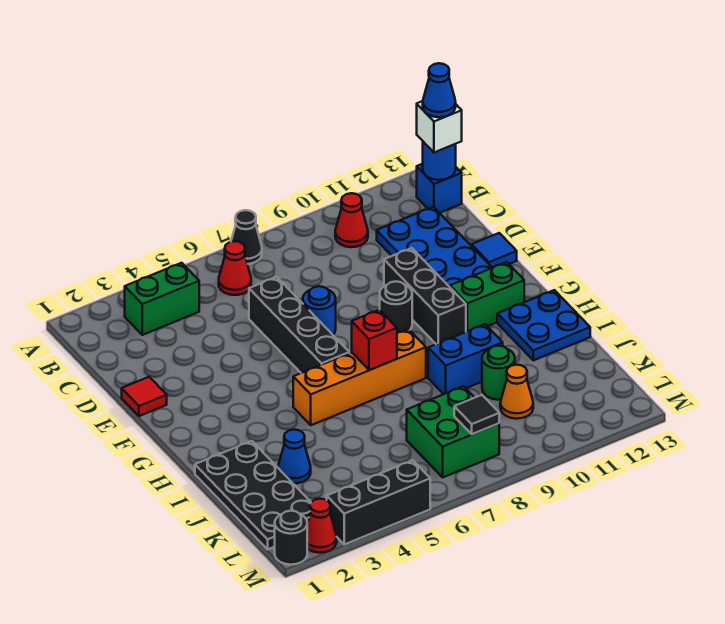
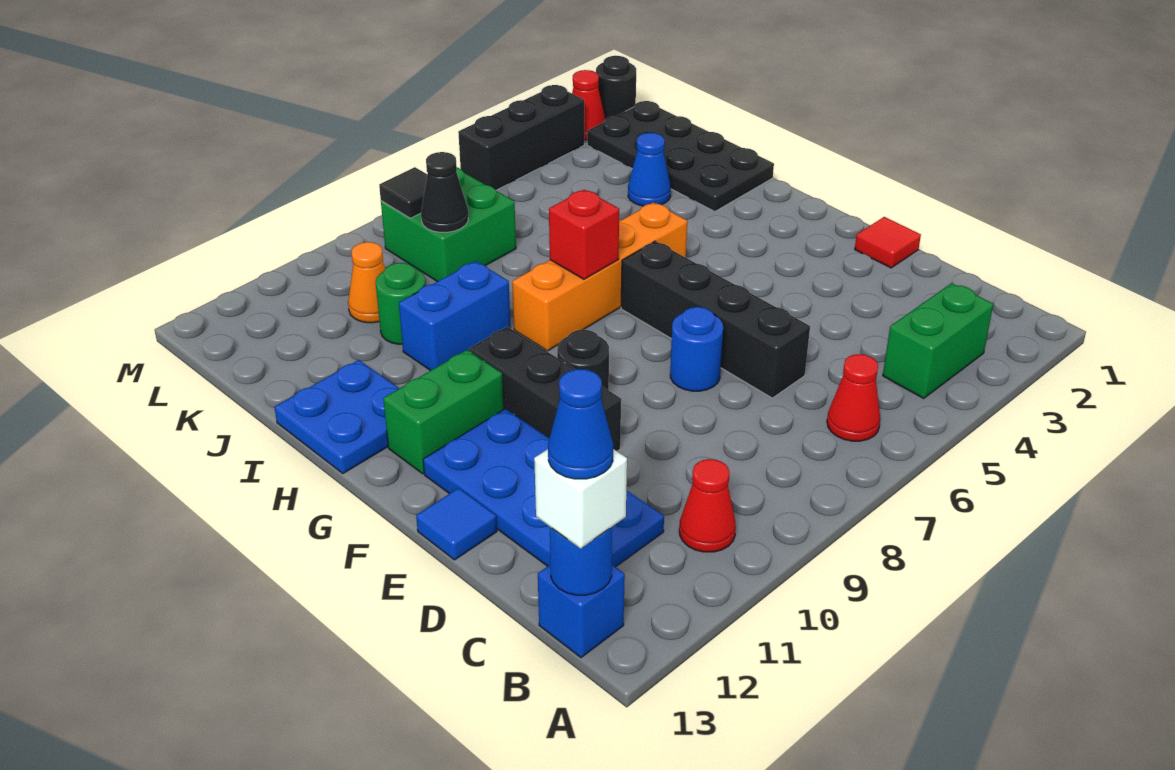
black 1x1 cone [231,210,262,264] -> black 1x1 cone moved to [421,152,468,232]

